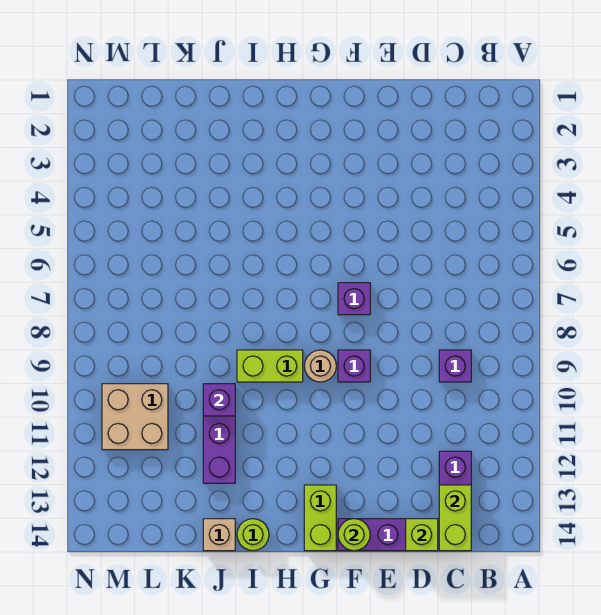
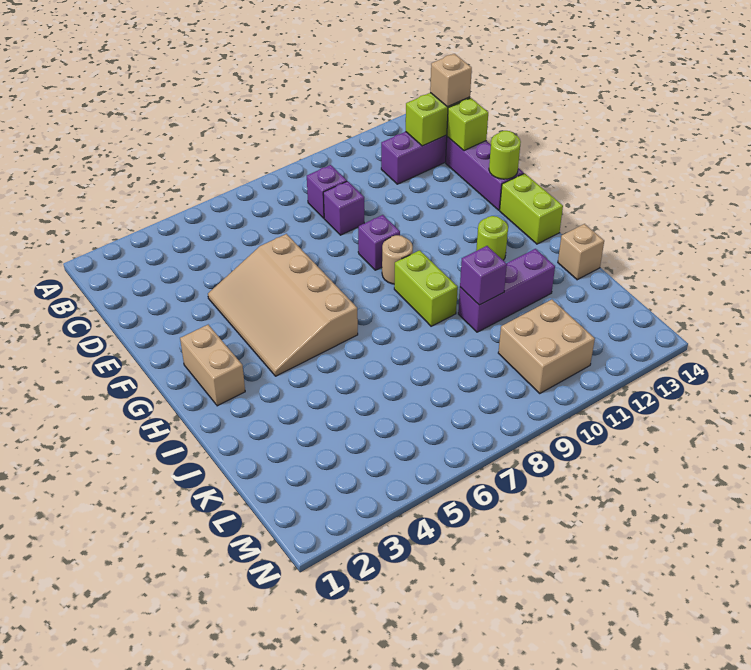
none -> tan 1x1 brick [430,54,472,107]
none -> tan 3x4 slope [208,234,358,376]
purple 1x1 brick [338,283,370,315] -> purple 1x1 brick moved to [323,181,364,235]
none -> tan 1x2 brick [180,325,245,406]
lime 1x2 brick [304,485,336,551] -> lime 1x2 brick turned to [500,173,563,244]
lime 1x1 round brick [237,519,269,551] -> lime 1x1 round brick moved to [476,216,508,260]

